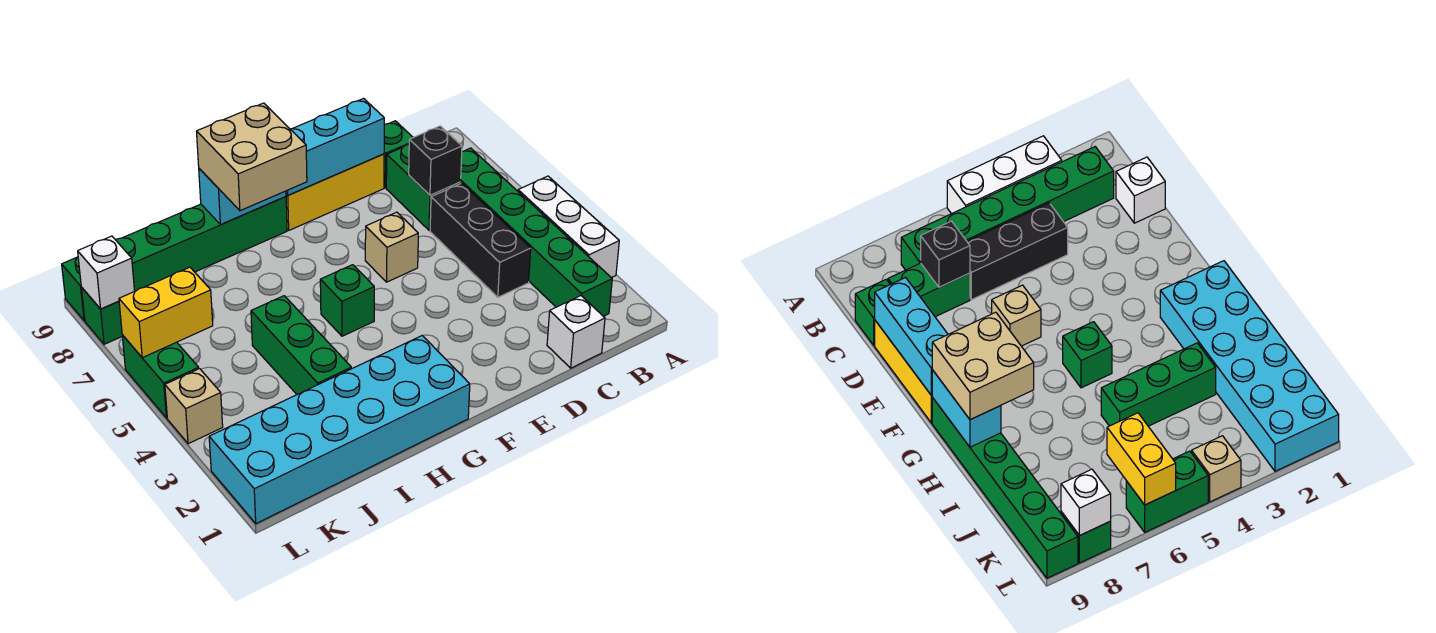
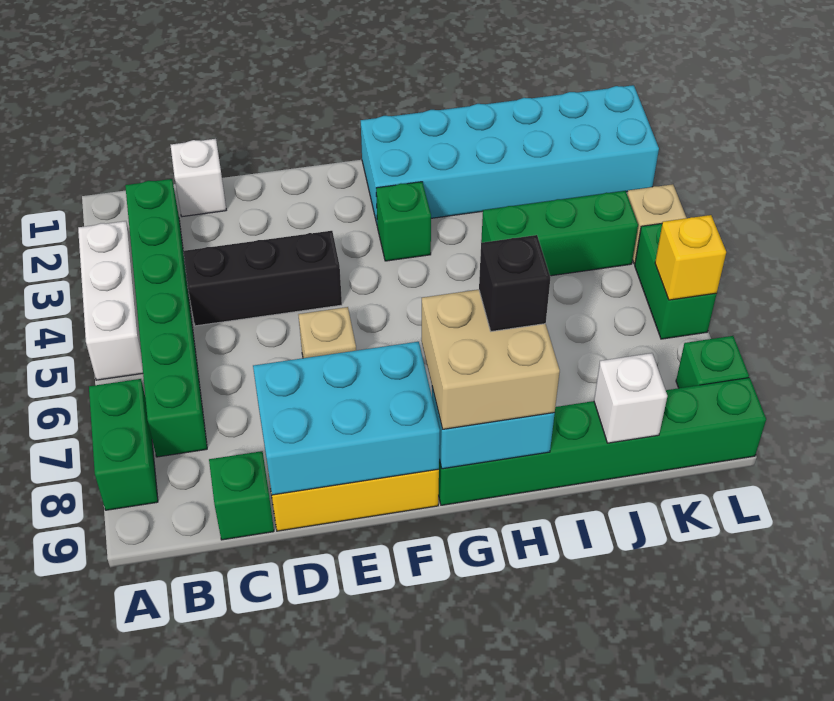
black 1x3 brick [430,183,531,297] -> black 1x3 brick turned to [183,231,342,326]
green 1x2 brick [386,145,461,230] -> green 1x2 brick moved to [89,379,158,510]
black 1x1 brick [409,126,462,195] -> black 1x1 brick moved to [479,235,550,331]
cyan 1x3 brick [286,99,384,195] -> cyan 2x3 brick [253,342,440,495]
green 1x1 brick [320,265,374,336] -> green 1x1 brick moved to [376,182,431,261]
green 1x3 brick [251,296,351,394] -> green 1x3 brick turned to [481,191,638,276]
yellow 1x2 brick [119,267,213,358] -> yellow 1x1 brick [655,215,726,300]
white 1x1 brick [78,236,135,309] -> white 1x1 brick moved to [594,353,667,443]

